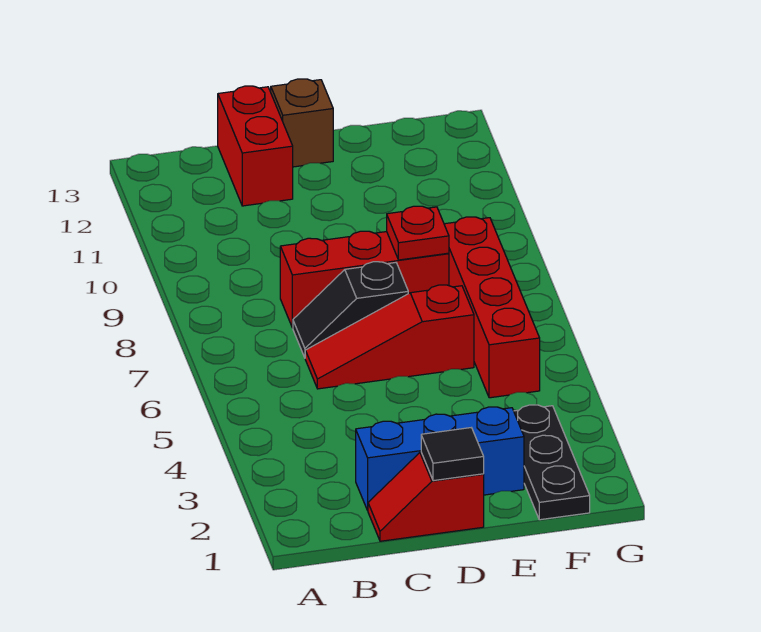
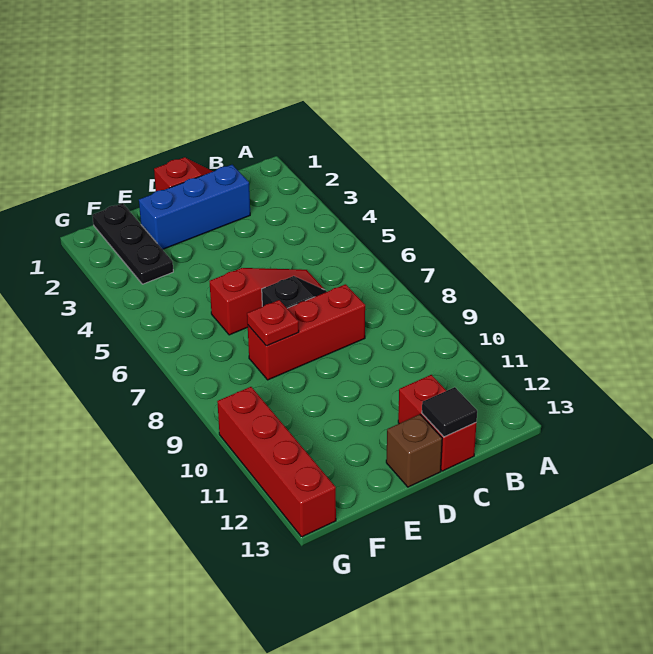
black 1x1 tile [421,428,484,481] -> black 1x1 tile moved to [422,387,477,437]
red 1x4 brick [444,217,540,398] -> red 1x4 brick moved to [217,387,336,537]

